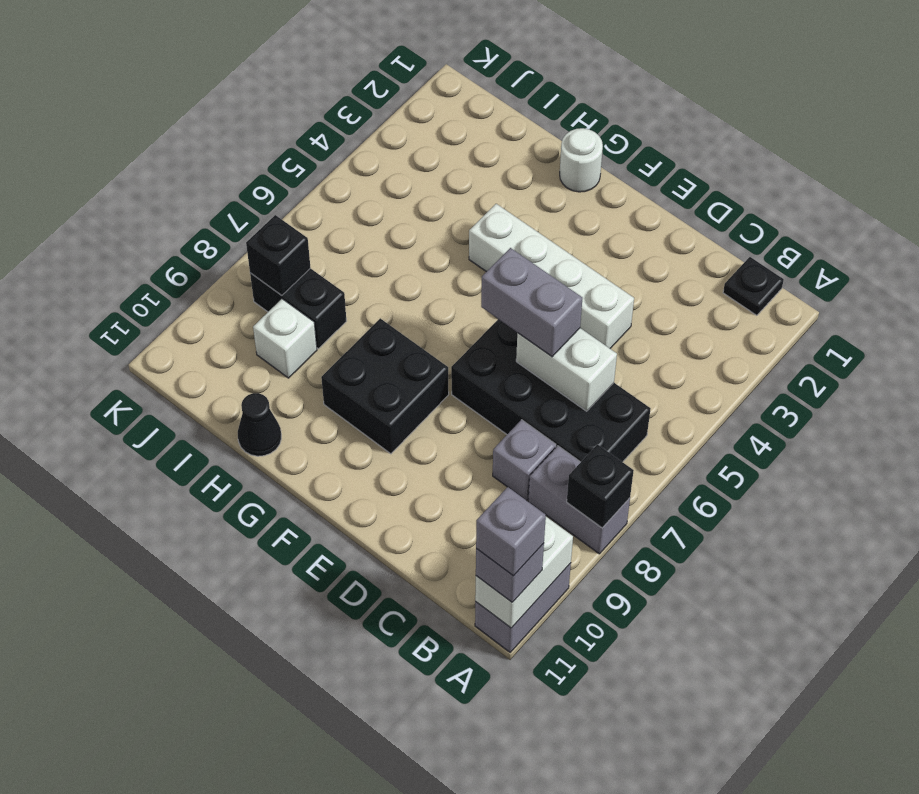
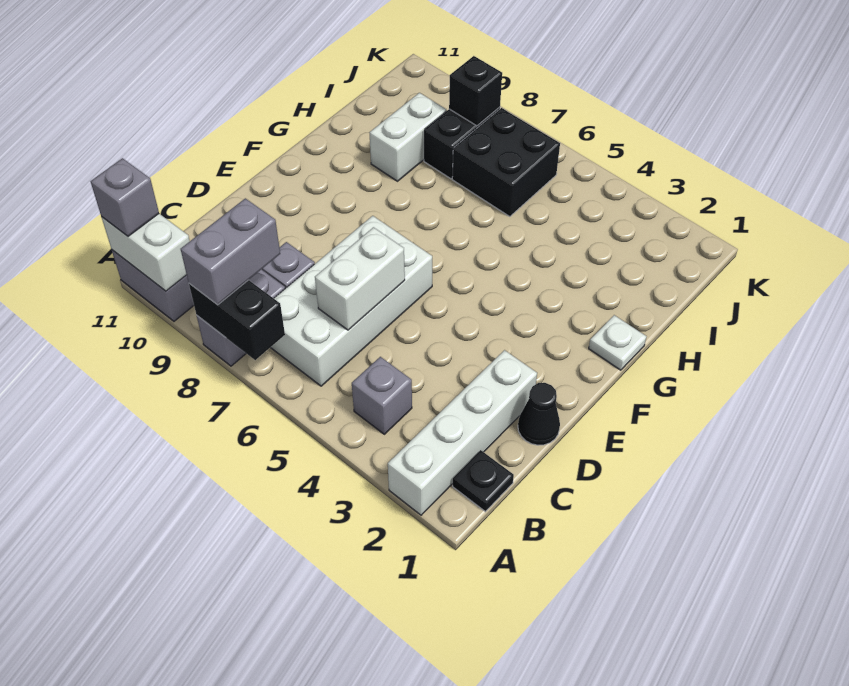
black 1x1 brick [567,445,634,528] -> black 1x2 brick [189,280,285,360]
grey 1x1 brick [476,487,546,576] -> grey 1x1 brick moved to [352,357,412,434]
black 2x4 brick [451,319,651,462] -> white 2x4 brick [270,216,432,386]
white 1x4 brick [469,204,634,348] -> white 1x4 brick moved to [388,350,537,515]
grey 1x2 brick [481,248,582,357] -> grey 1x2 brick moved to [181,198,280,305]
black 2x2 brick [321,318,449,454] -> black 2x2 brick moved to [452,108,560,217]
white 1x1 round brick [560,128,603,192] -> white 1x1 plate [589,315,646,370]
black 1x1 cone [238,393,281,456] -> black 1x1 cone moved to [518,383,560,445]
white 1x1 brick [253,299,317,378] -> white 1x2 brick [369,93,446,181]

